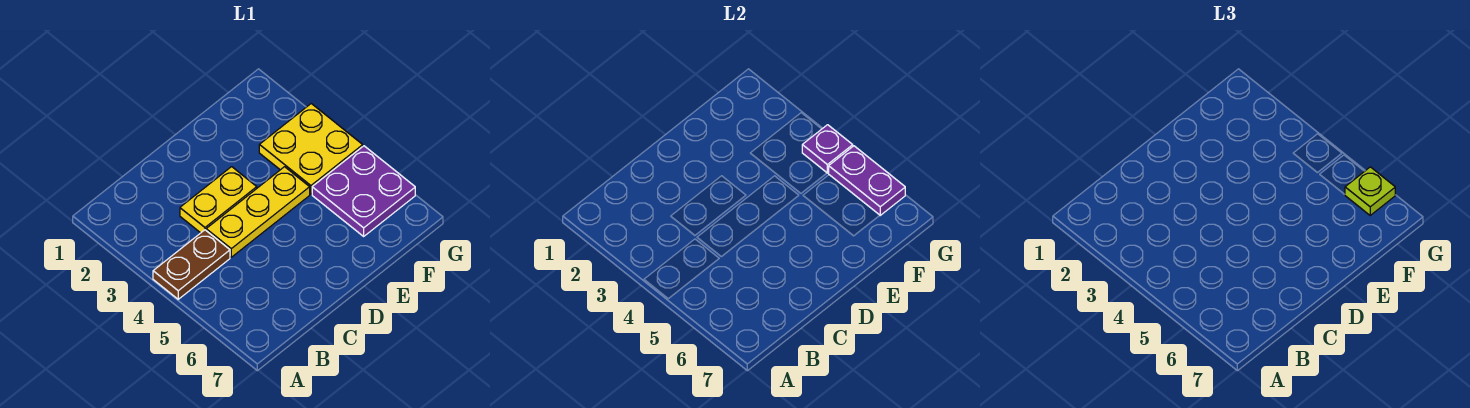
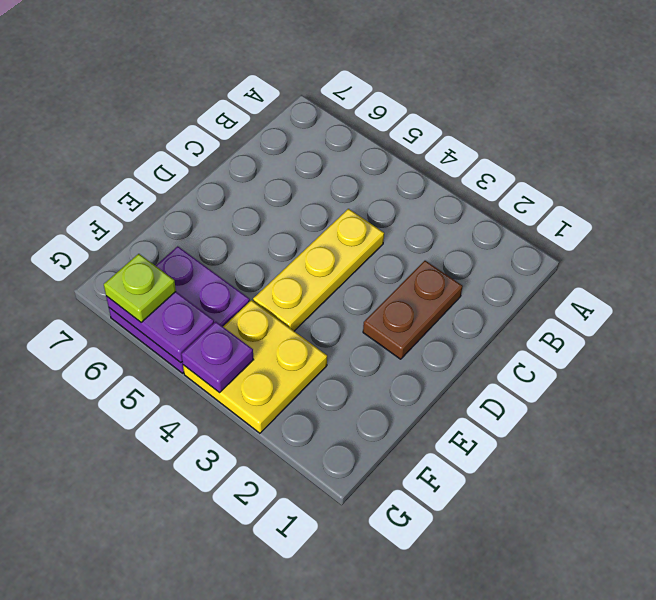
brown 1x2 plate [153,230,230,299] -> brown 1x2 plate moved to [363,261,463,359]
yellow 1x2 plate [180,167,257,233] -> none

